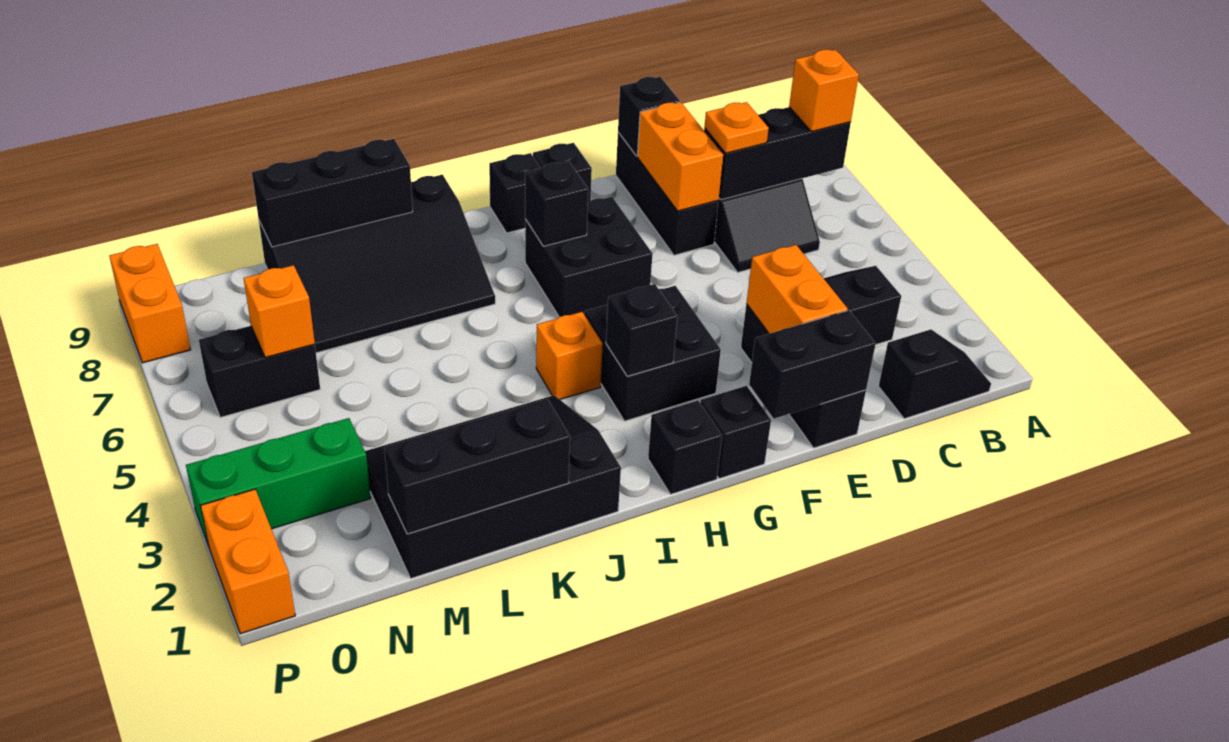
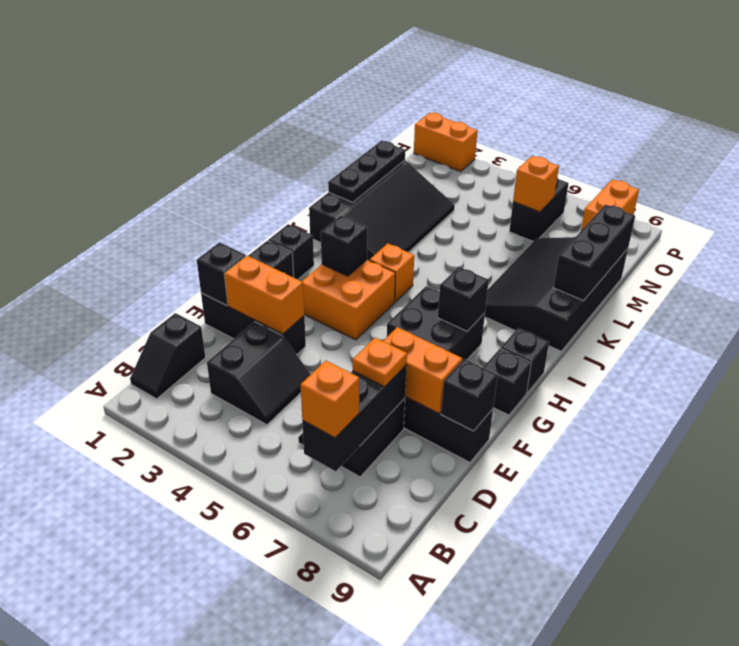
black 1x2 brick [749,310,876,419] -> black 1x1 brick [197,242,246,306]
black 2x2 brick [584,286,721,421] -> orange 2x2 brick [302,260,395,340]
black 1x3 brick [384,399,570,534] -> black 1x3 plate [328,141,405,202]
green 1x3 brick [186,418,371,546] -> none
orange 1x2 brick [109,244,191,363] -> orange 1x2 brick turned to [581,180,639,231]

